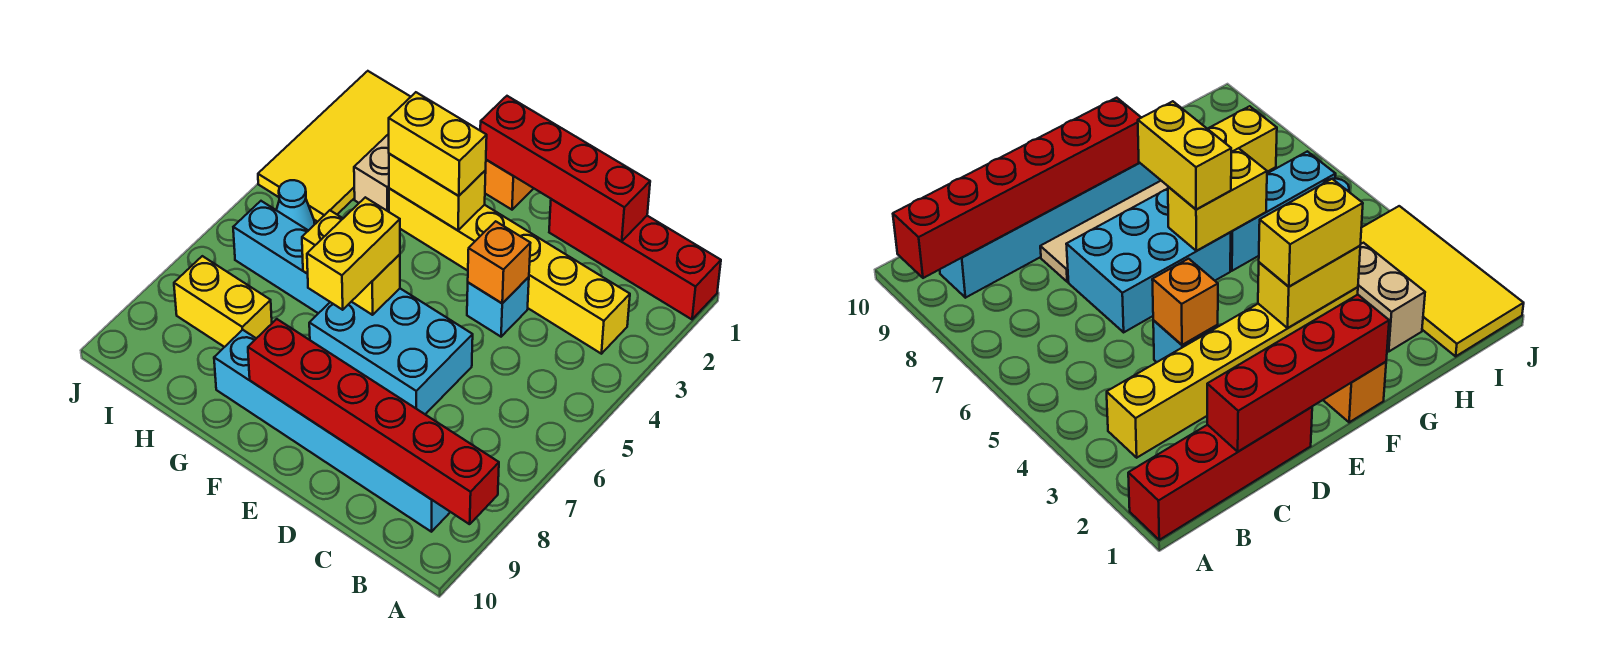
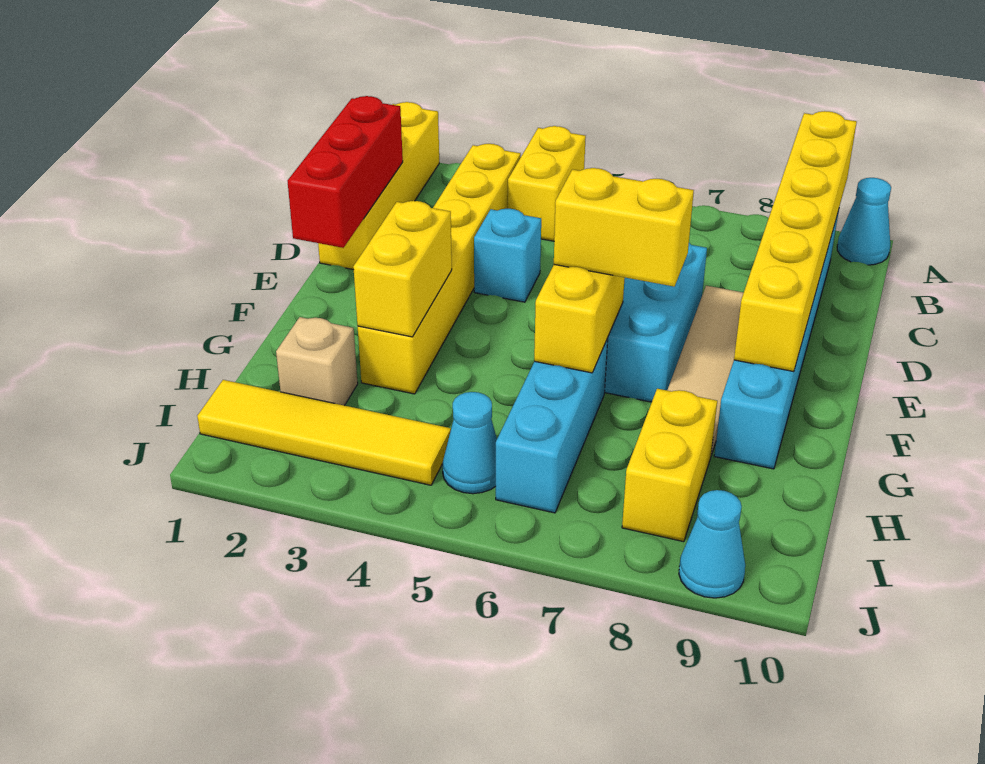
red 1x4 brick [549,199,721,319] -> yellow 1x4 brick [318,102,439,270]
red 1x6 brick [248,319,499,524] -> yellow 1x6 brick [734,111,857,372]
none -> cyan 1x1 cone [837,178,891,265]
red 1x4 brick [480,96,650,241] -> red 1x3 brick [288,96,403,248]
orange 1x1 brick [468,221,530,303] -> none
orange 1x1 brick [485,160,534,210] -> none
yellow 1x2 brick [389,92,487,196] -> yellow 1x2 brick moved to [508,126,586,241]
tan 1x2 brick [354,134,389,212] -> tan 1x1 brick [276,317,358,405]
yellow 2x4 tile [258,71,410,222] -> yellow 1x4 tile [197,380,451,485]
none -> cyan 1x1 cone [679,490,745,598]

